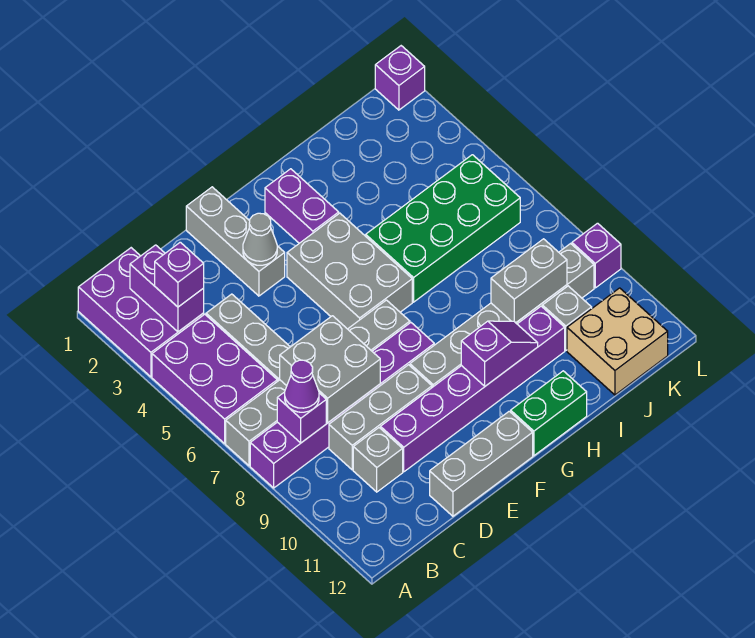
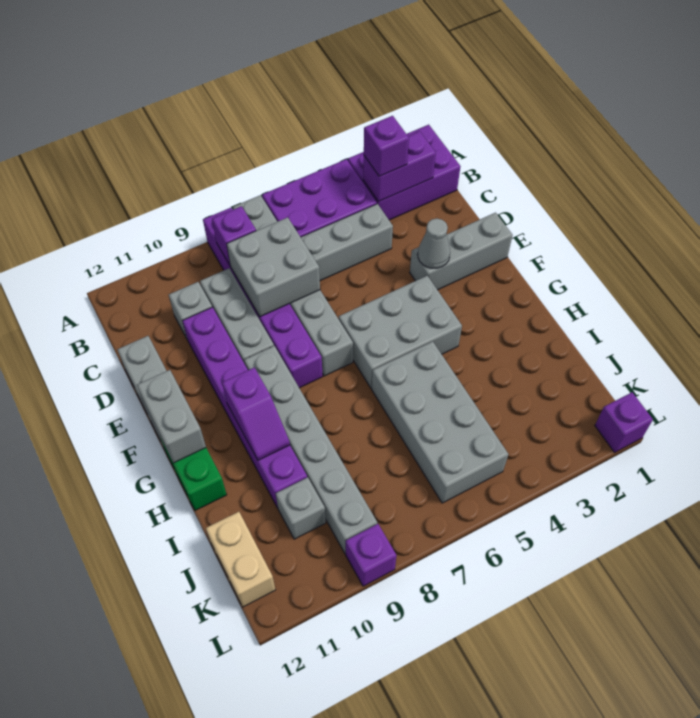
purple 1x1 cone [285,360,319,412] -> none
purple 1x2 brick [265,169,339,243] -> none
green 2x4 brick [366,155,520,302] -> grey 2x4 brick [372,341,508,503]
grey 1x2 brick [491,239,567,323] -> grey 1x2 brick moved to [137,370,206,463]
tan 2x2 brick [567,288,668,395] -> tan 1x2 brick [206,512,276,607]

